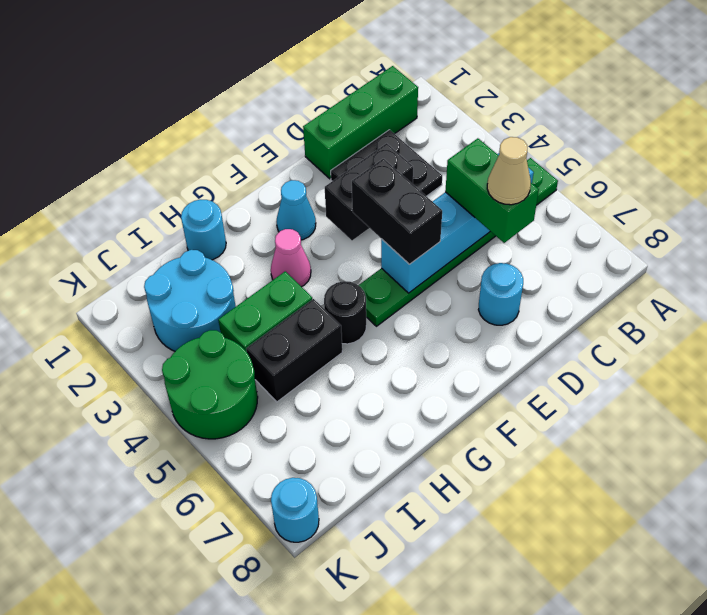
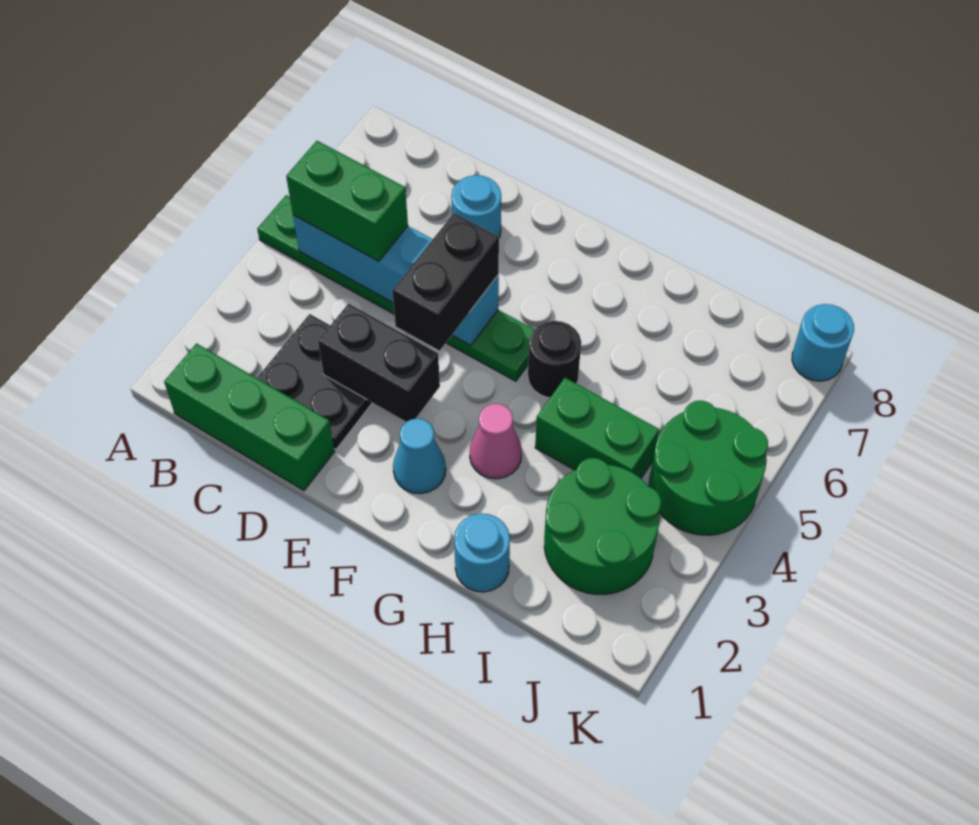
green 1x2 brick [445,138,539,243] -> green 1x2 brick turned to [286,141,408,261]
tan 1x1 cone [487,137,531,205] -> none
black 1x2 brick [246,299,342,402] -> none
cyan 2x2 round brick [144,250,236,351] -> green 2x2 round brick [544,458,661,594]

